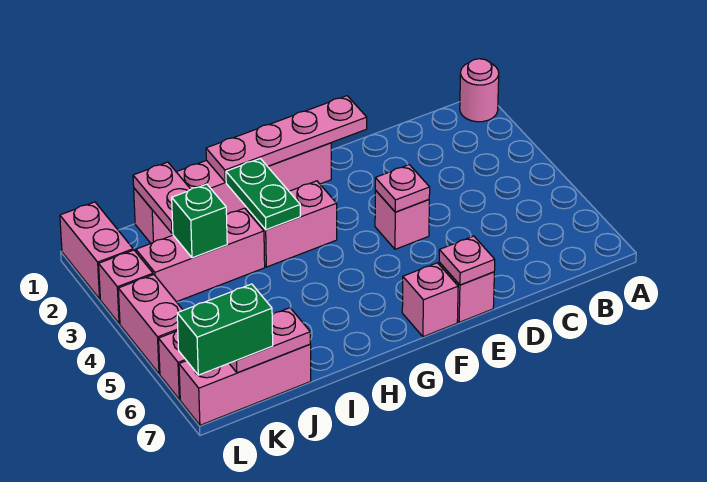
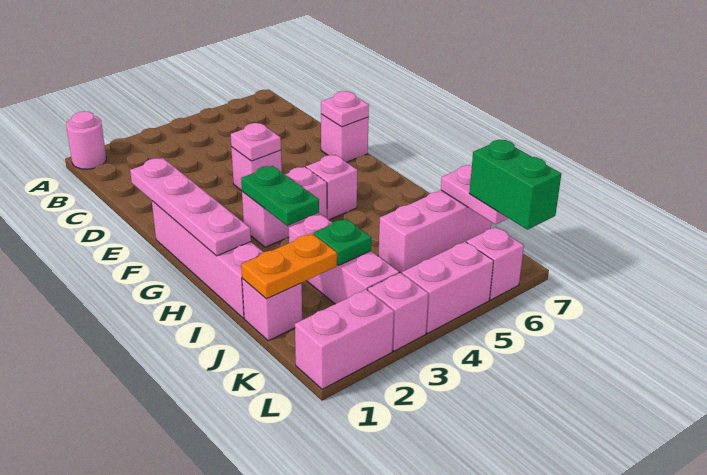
pink 1x1 brick [402,263,458,337] -> pink 1x1 brick moved to [306,155,358,220]
pink 1x2 brick [246,181,337,267] -> pink 1x2 brick turned to [242,167,327,247]
green 1x2 plate [226,159,300,230] -> green 1x2 plate turned to [241,166,319,226]
pink 1x2 plate [133,162,191,234] -> orange 1x2 plate [241,233,337,299]
green 1x1 brick [172,184,227,258] -> green 1x1 plate [314,219,372,265]
pink 1x3 brick [179,344,311,425] -> pink 1x3 brick turned to [378,190,491,273]

